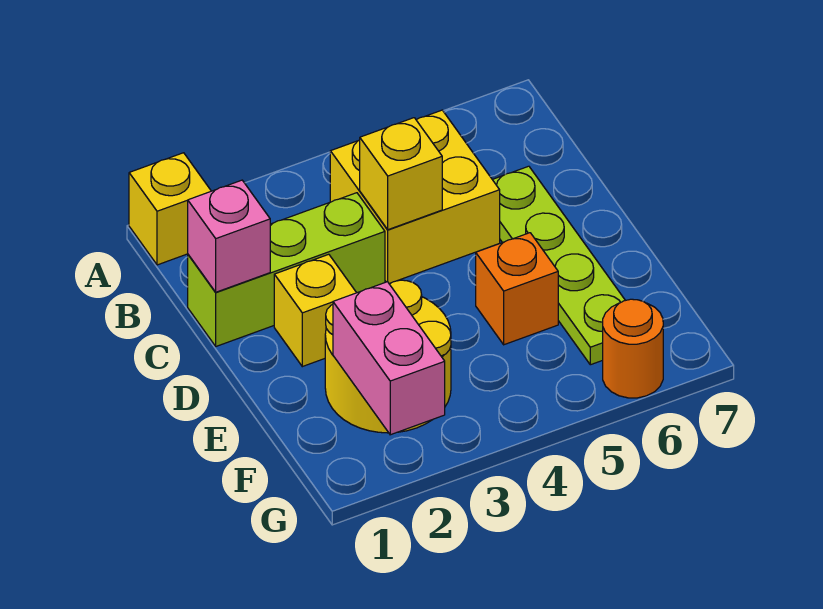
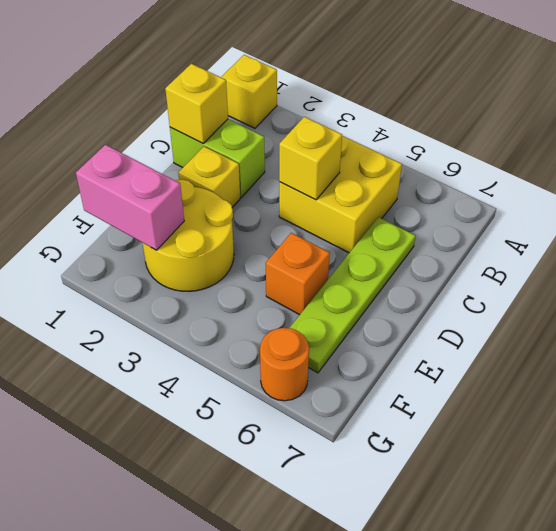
lime 1x3 brick [188,193,385,346] -> lime 1x2 brick [170,119,265,197]
pink 1x1 brick [188,180,270,292] -> yellow 1x1 brick [165,64,228,143]
pink 1x2 brick [333,282,445,435] -> pink 1x2 brick turned to [76,145,184,250]

